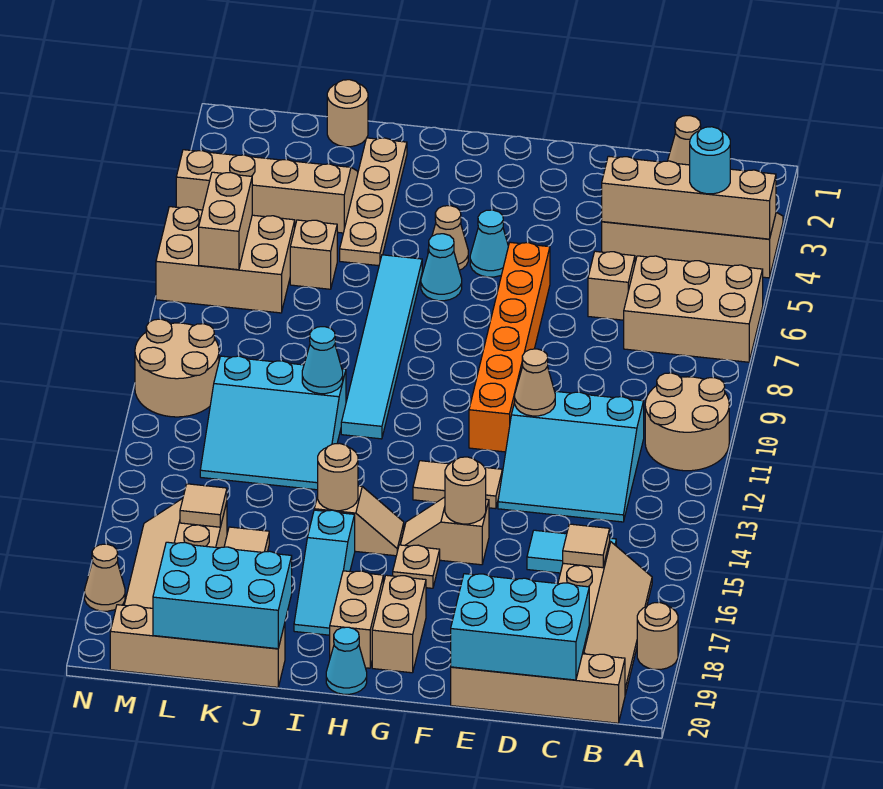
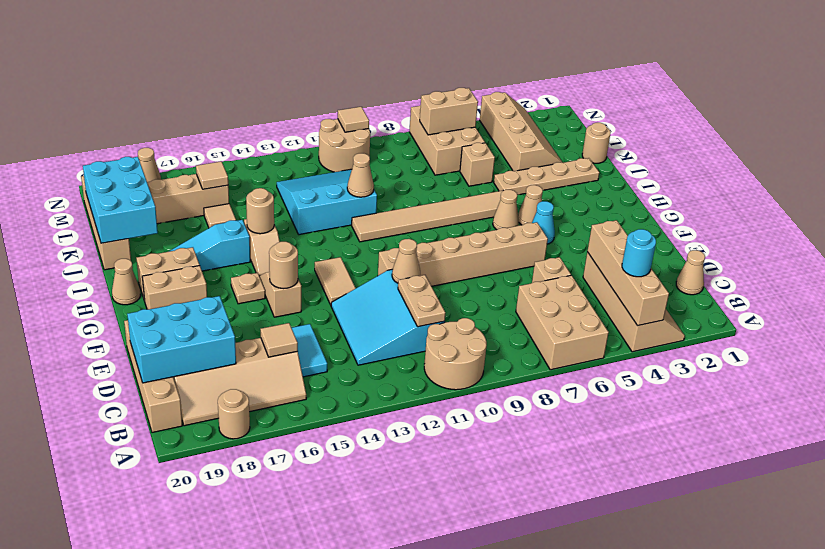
none -> tan 1x2 plate [398,275,445,327]
cyan 2x3 brick [451,574,589,680] -> cyan 2x3 brick turned to [127,296,236,383]
orange 1x6 brick [469,242,550,452] -> tan 1x6 brick [378,222,548,286]
cyan 1x1 cone [421,234,462,301] -> tan 1x1 cone [493,190,519,230]
cyan 1x1 cone [326,627,367,694] -> tan 1x1 cone [112,259,140,305]
cyan 1x6 tile [341,255,422,439] -> tan 1x6 tile [352,191,502,242]
cyan 3x3 slope [200,356,346,490] -> cyan 3x3 slope turned to [277,169,377,235]
cyan 1x1 cone [302,327,343,394] -> tan 1x1 cone [347,153,374,197]
none -> tan 1x1 tile [338,107,369,132]

